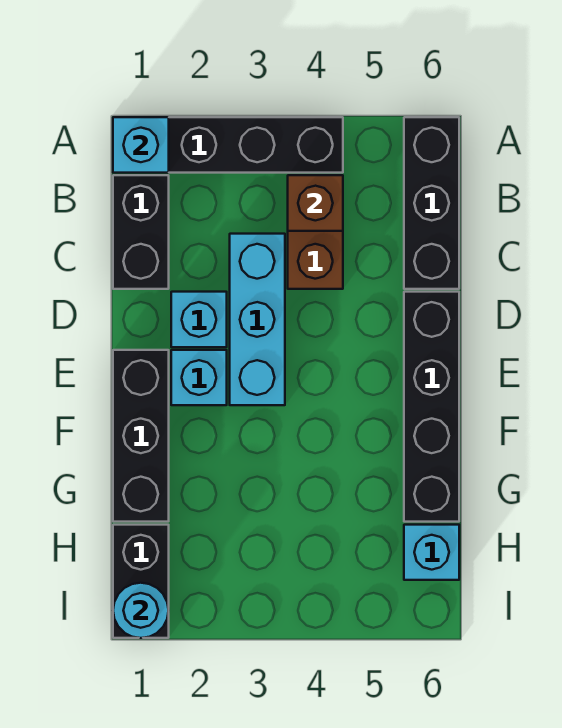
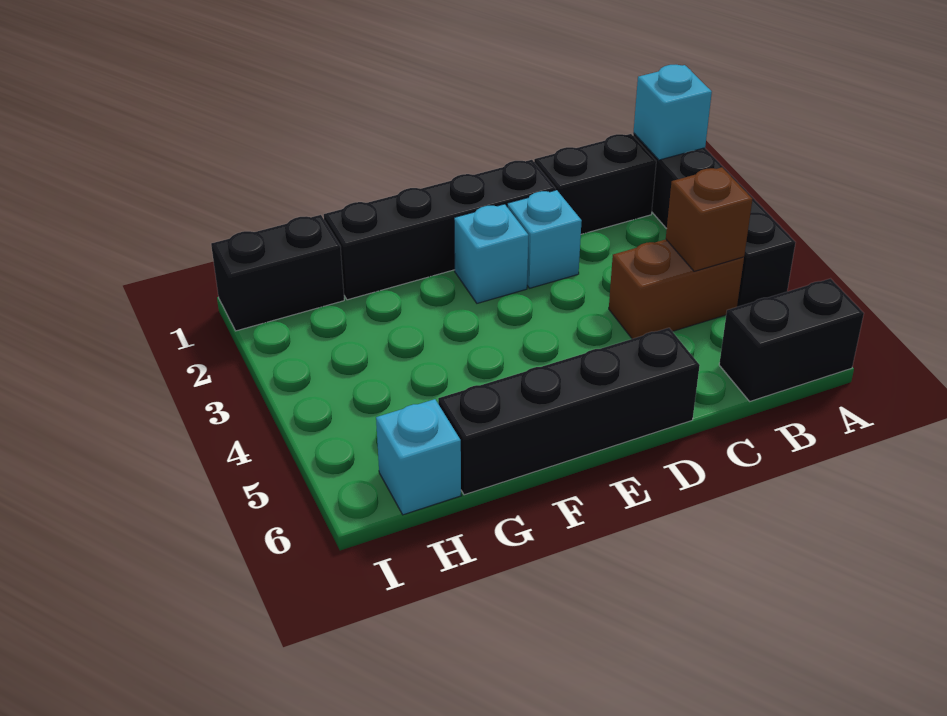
black 1x3 brick [404,117,459,289] -> black 1x2 brick [719,279,864,401]
cyan 1x3 brick [230,234,285,405] -> none
black 1x3 brick [113,350,169,522] -> black 1x4 brick [324,160,556,300]
cyan 1x1 round brick [113,583,169,638] -> none

